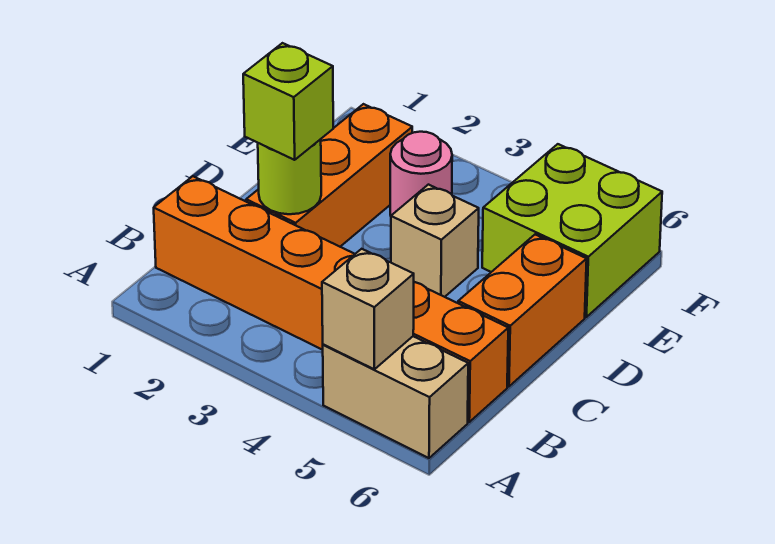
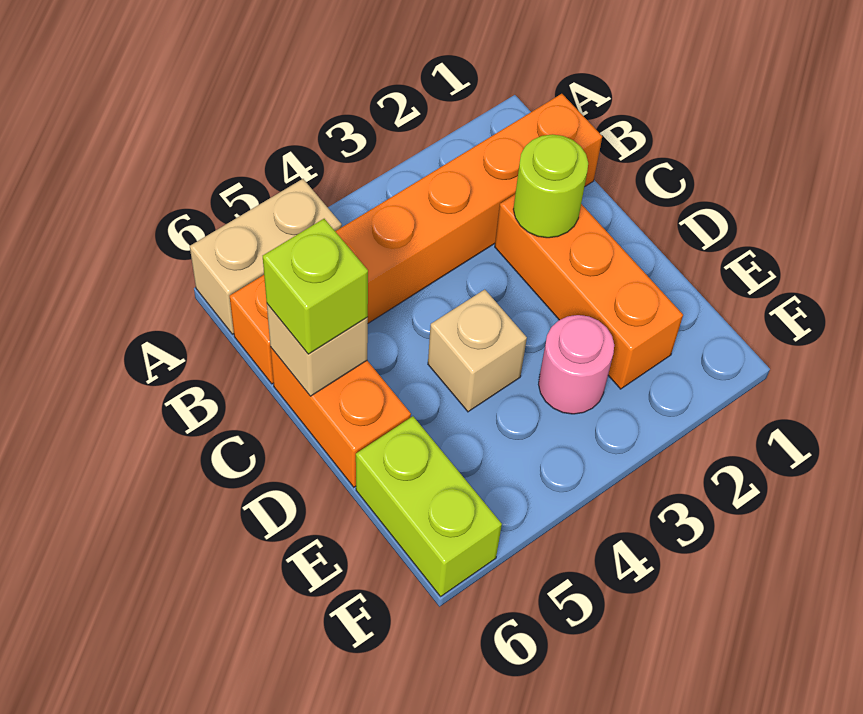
tan 1x1 brick [322,249,414,369] -> tan 1x1 brick moved to [267,304,368,396]
lime 1x1 brick [243,43,333,160] -> lime 1x1 brick moved to [263,219,368,354]
lime 2x2 brick [482,144,662,317] -> lime 1x2 brick [356,416,502,596]

